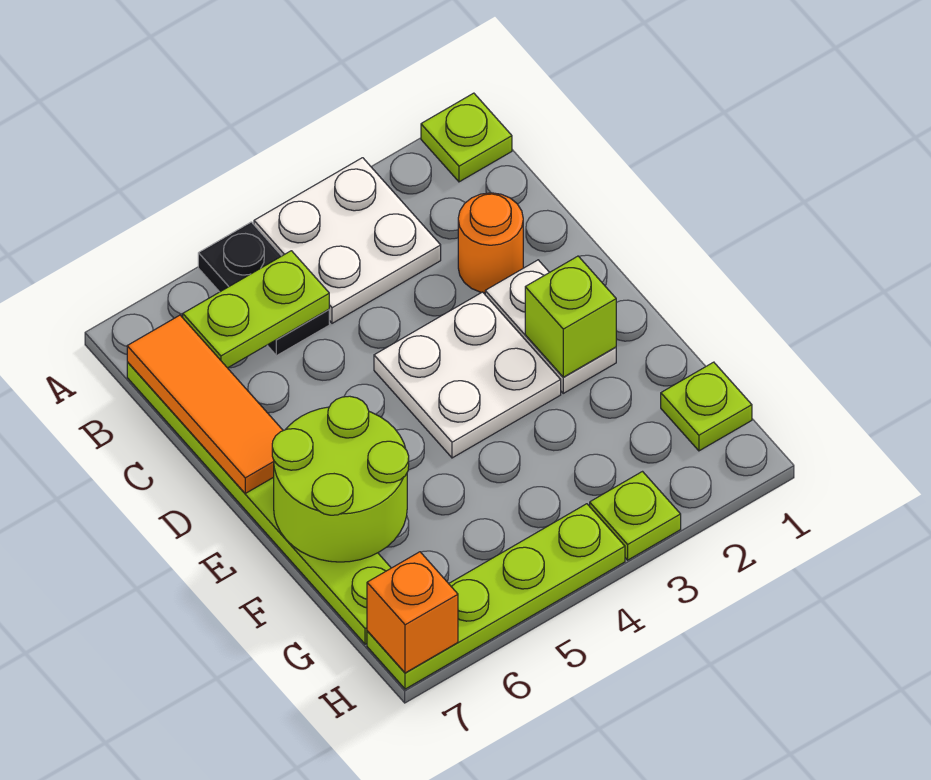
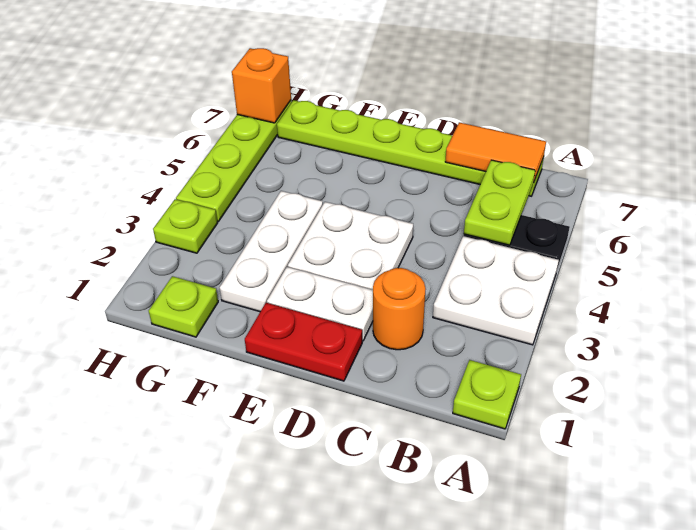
orange 1x3 tile [127,315,283,493] -> orange 1x2 tile [445,122,546,181]
none -> red 1x2 plate [245,303,362,381]
lime 1x1 brick [525,256,616,377] -> none
lime 2x2 round brick [272,396,409,562] -> none
none -> white 1x3 plate [220,191,323,312]

